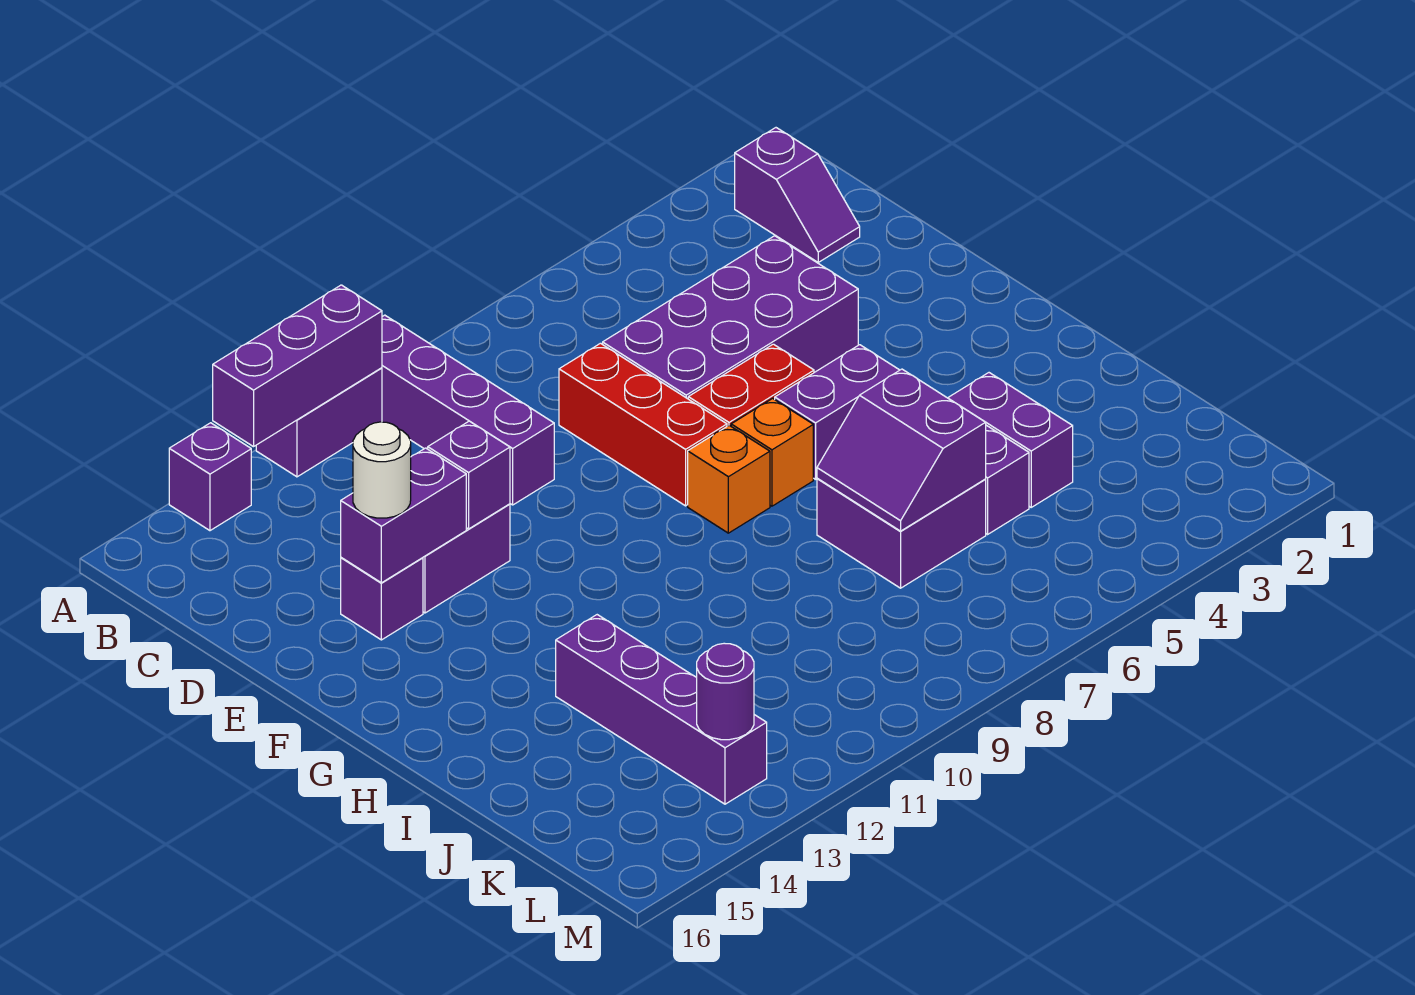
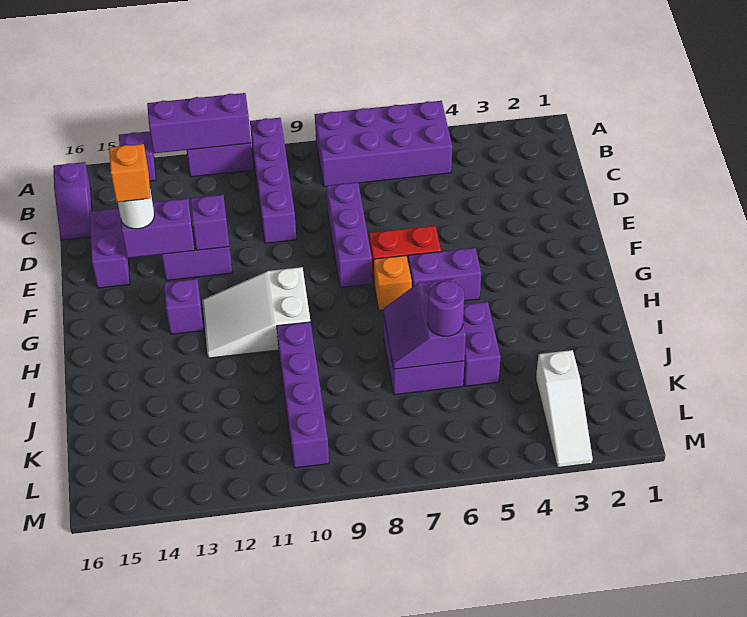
purple 1x2 slope [735,128,860,262] -> purple 1x2 slope moved to [53,162,92,240]
purple 2x4 brick [603,236,858,399] -> purple 2x4 brick moved to [315,101,452,187]
red 1x3 brick [559,343,727,506] -> purple 1x3 brick [326,182,372,288]
purple 1x1 brick [341,558,423,640] -> purple 1x1 brick moved to [164,279,204,334]
orange 1x1 brick [688,425,770,533] -> orange 1x1 brick moved to [109,144,151,202]
none -> white 2x3 slope [202,267,310,358]
purple 1x2 brick [948,373,1073,507] -> purple 1x2 brick moved to [89,208,130,288]
purple 1x4 brick [556,615,767,804] -> purple 1x4 brick moved to [277,322,329,468]
none -> white 1x3 slope [536,350,593,468]
purple 1x1 round brick [697,643,754,740] -> purple 1x1 round brick moved to [428,281,464,336]

